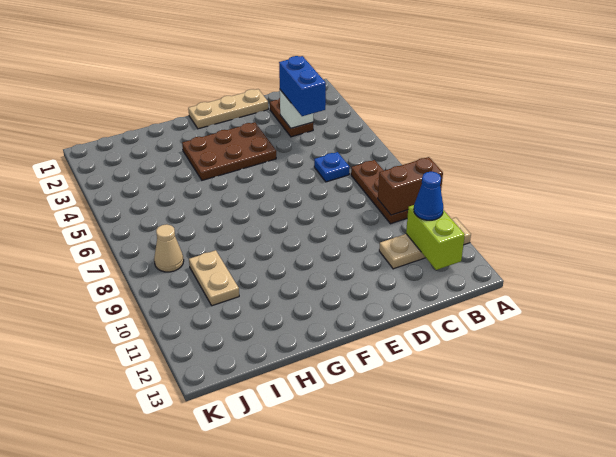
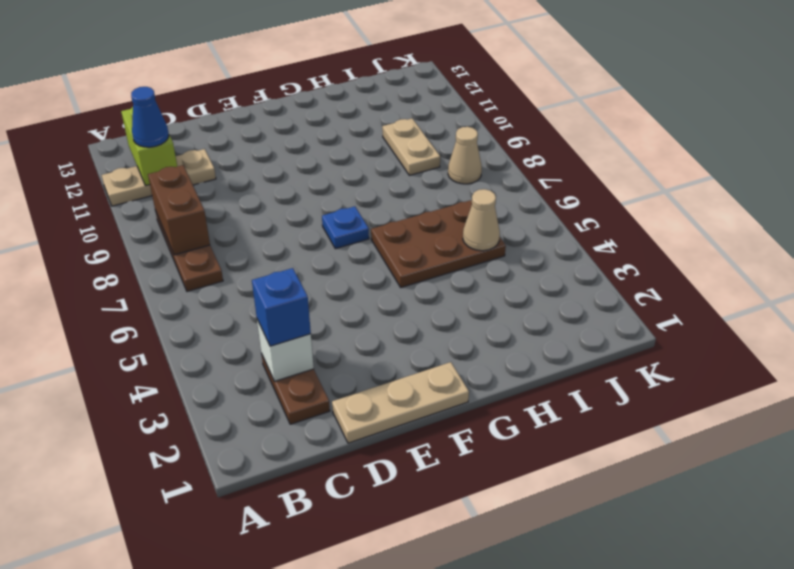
brown 1x2 brick [378,157,443,215] -> brown 1x2 brick turned to [148,165,210,255]
blue 1x2 brick [279,56,326,116] -> blue 1x1 brick [252,268,311,346]
blue 1x1 plate [314,152,350,182] -> blue 1x1 plate moved to [322,206,369,249]
brown 2x3 plate [182,122,276,180] -> brown 2x3 plate moved to [371,200,506,287]
none -> tan 1x1 cone [463,189,500,251]

